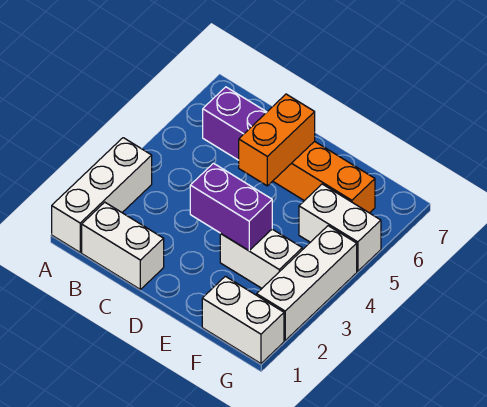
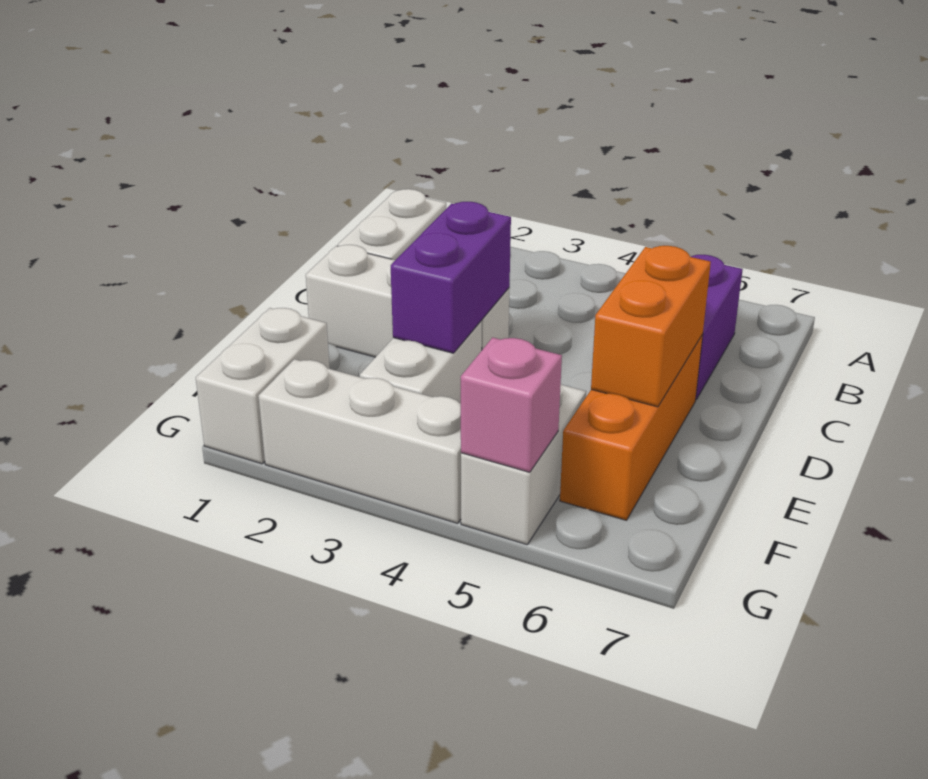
white 1x3 brick [52,138,152,252] -> white 1x3 brick moved to [306,245,510,357]
orange 1x2 brick [239,94,315,186] -> orange 1x2 brick turned to [591,246,711,407]
none -> pink 1x1 brick [461,337,562,472]

